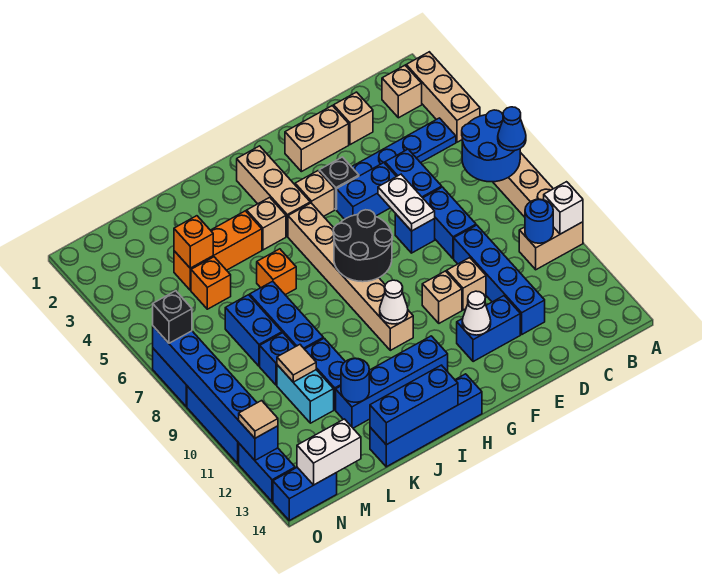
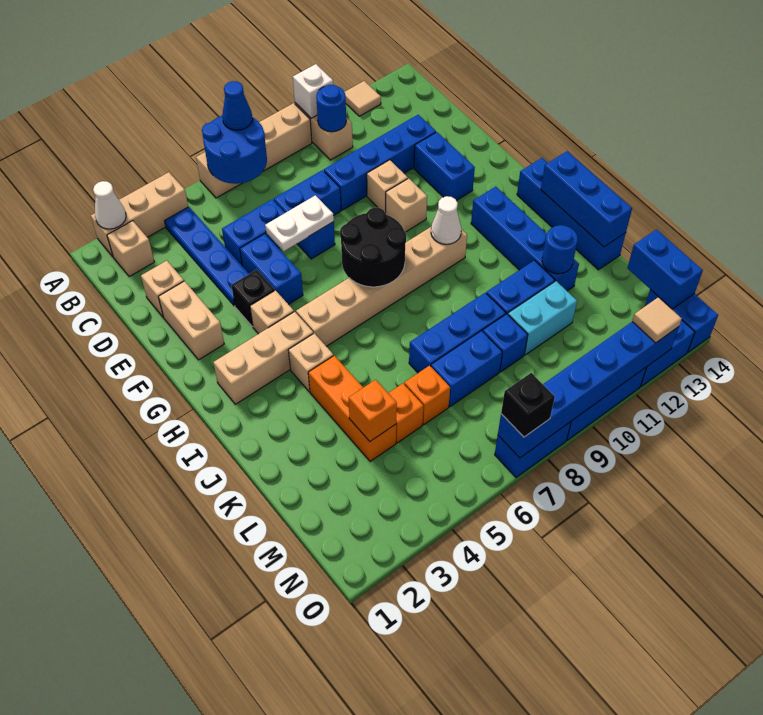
white 1x1 cone [462,291,491,335] -> white 1x1 cone moved to [93,181,126,229]
orange 1x1 brick [257,249,296,295] -> orange 1x1 brick moved to [404,365,450,425]
tan 1x1 tile [277,345,316,382] -> tan 1x1 tile moved to [345,81,381,116]
white 1x2 brick [297,419,361,485] -> blue 1x2 brick [628,230,703,309]

